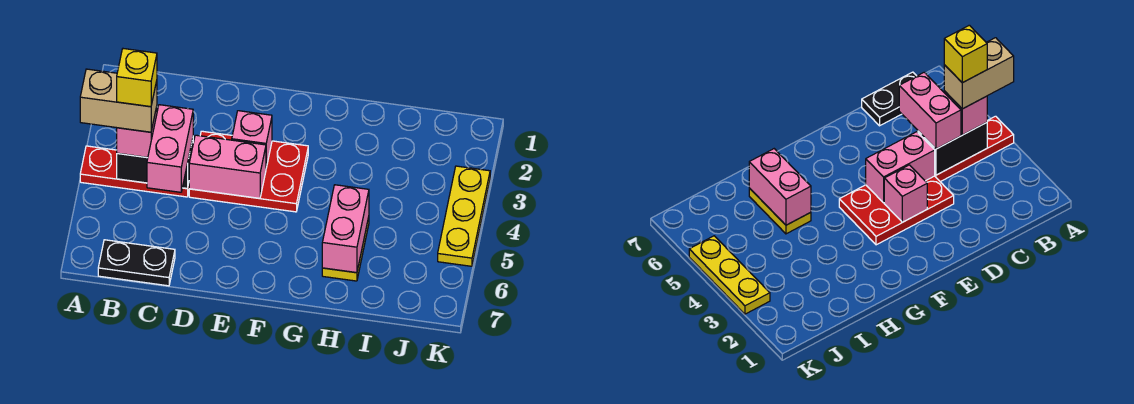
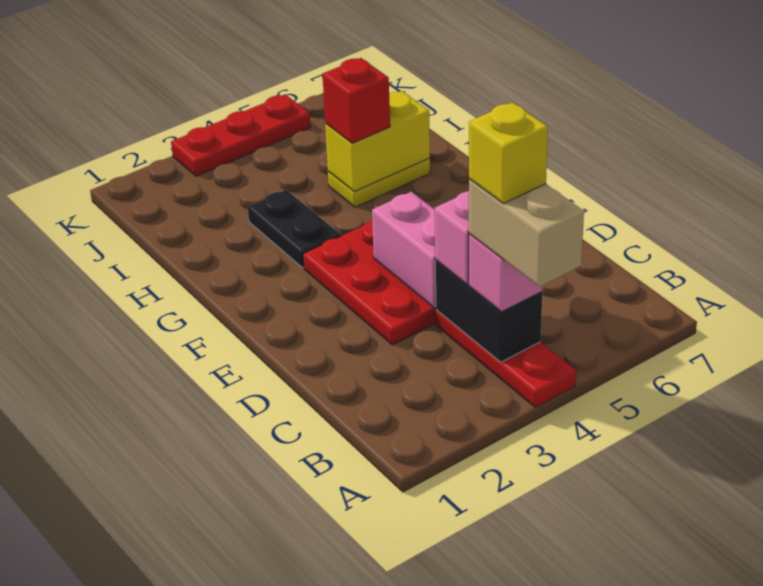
black 1x2 plate [98,240,175,286] -> black 1x2 plate moved to [248,190,341,268]
pink 1x1 brick [232,111,272,168] -> none
pink 1x2 brick [322,185,369,273] -> yellow 1x2 brick [325,91,430,192]
none -> red 1x1 brick [322,58,390,143]
yellow 1x3 plate [438,166,490,266] -> red 1x3 plate [171,95,310,176]

